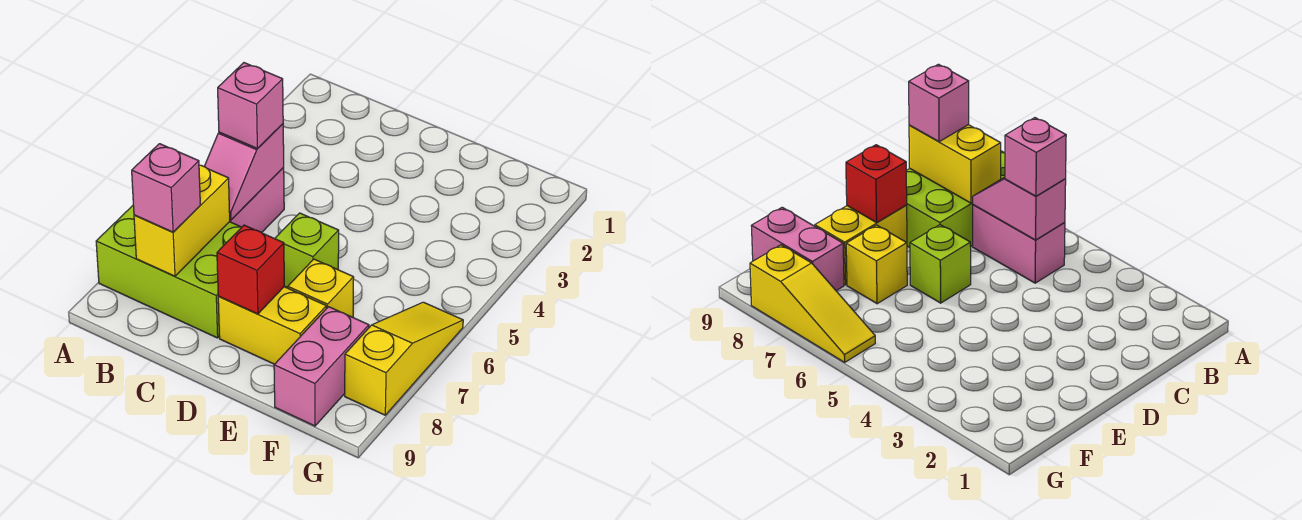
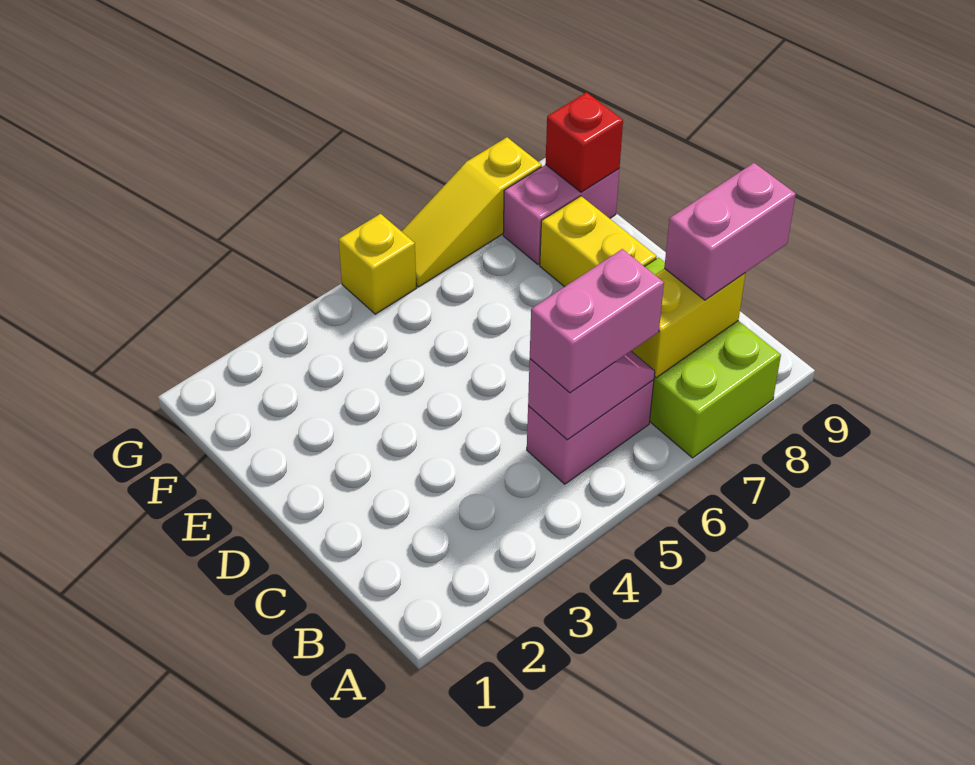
pink 1x1 brick [218,63,283,149] -> pink 1x2 brick [530,249,664,393]
pink 1x1 brick [132,144,200,232] -> pink 1x2 brick [664,163,796,300]
lime 1x1 brick [275,213,339,288] -> none
red 1x1 brick [217,225,284,314] -> red 1x1 brick moved to [545,92,623,192]
yellow 1x1 brick [288,259,354,317] -> yellow 1x1 brick moved to [339,214,416,314]

